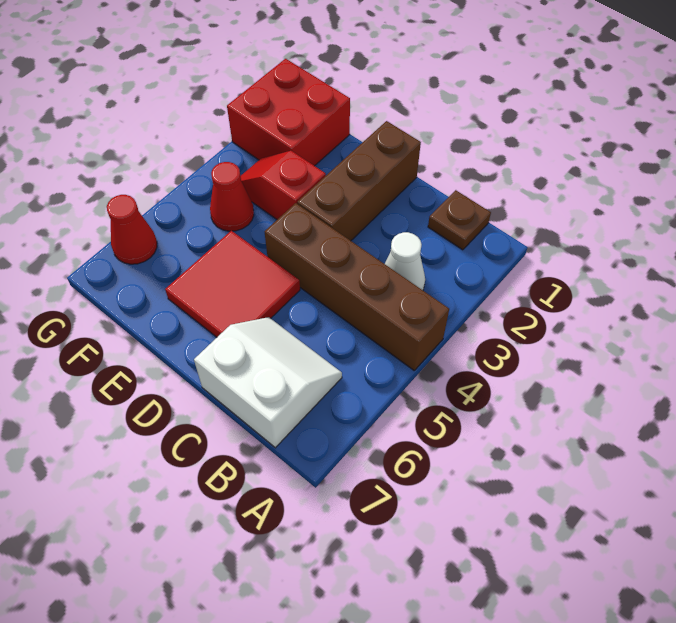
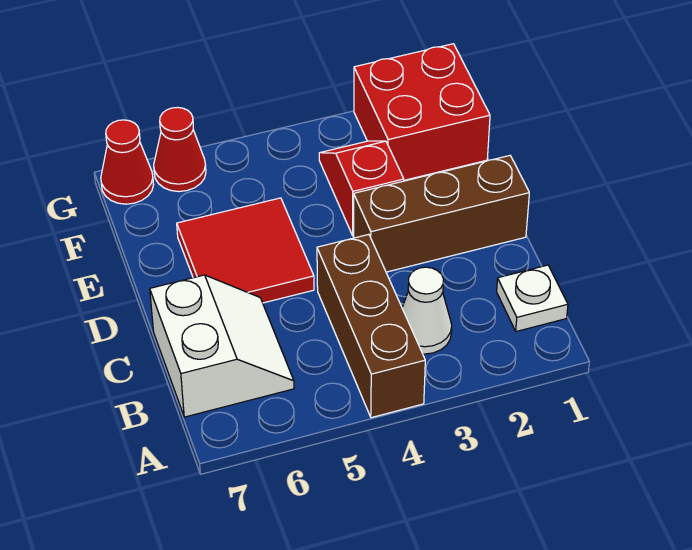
brown 1x4 brick [265,203,449,370] -> brown 1x3 brick [317,234,425,418]
brown 1x1 plate [428,190,491,250] -> white 1x1 plate [497,265,568,331]
red 1x1 cone [210,162,254,231] -> red 1x1 cone moved to [101,120,154,204]

